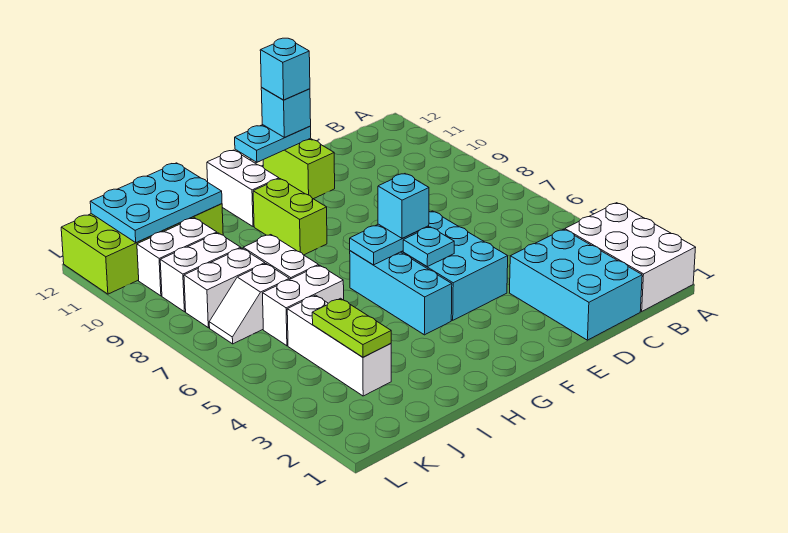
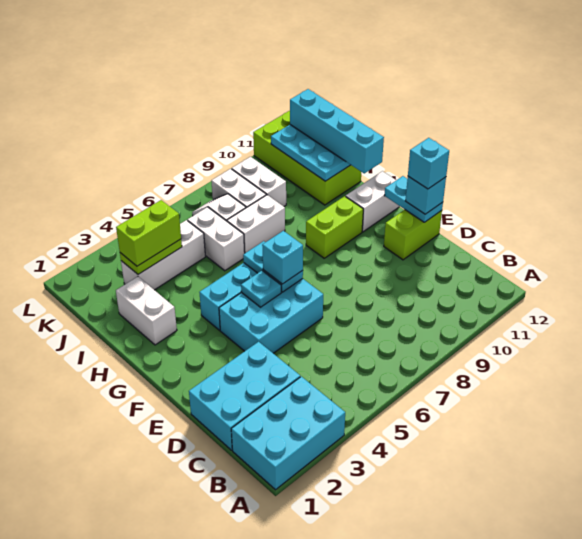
white 2x3 brick [565,203,696,311] -> cyan 2x3 brick [231,377,345,490]
none -> cyan 1x4 brick [290,89,384,173]
none -> lime 1x2 brick [116,200,181,266]
white 1x2 brick [137,218,217,296] -> white 1x2 brick moved to [116,276,177,345]

